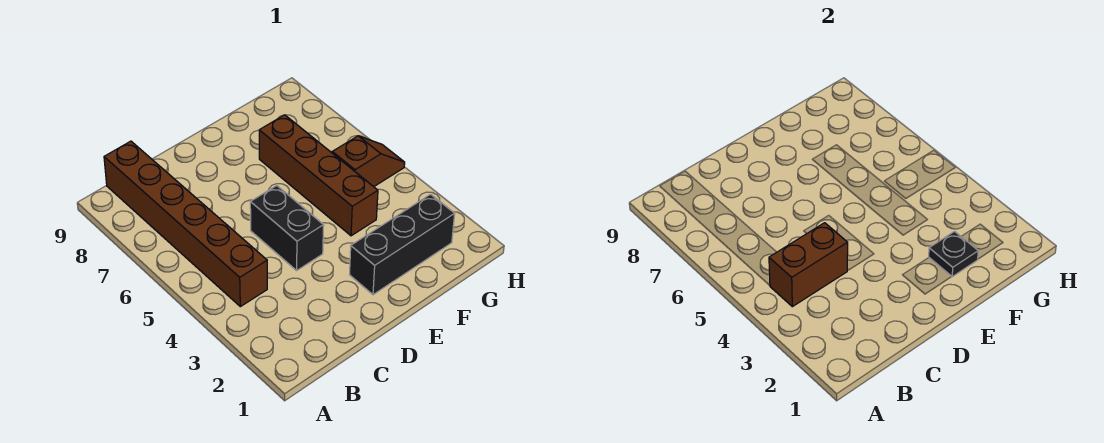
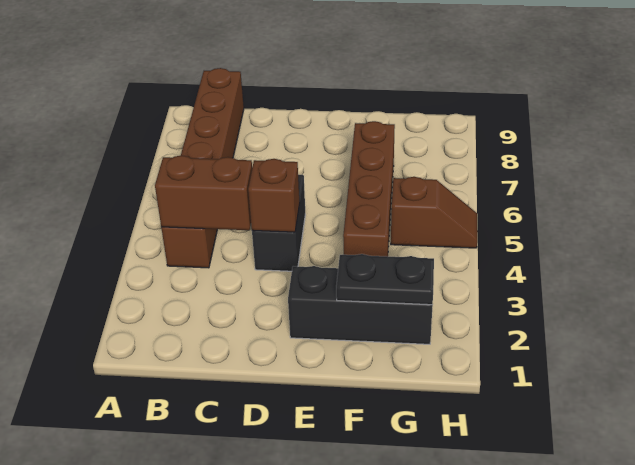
none -> brown 1x1 brick [248,159,300,232]
black 1x1 plate [929,231,978,277] -> black 1x2 plate [336,254,434,305]

